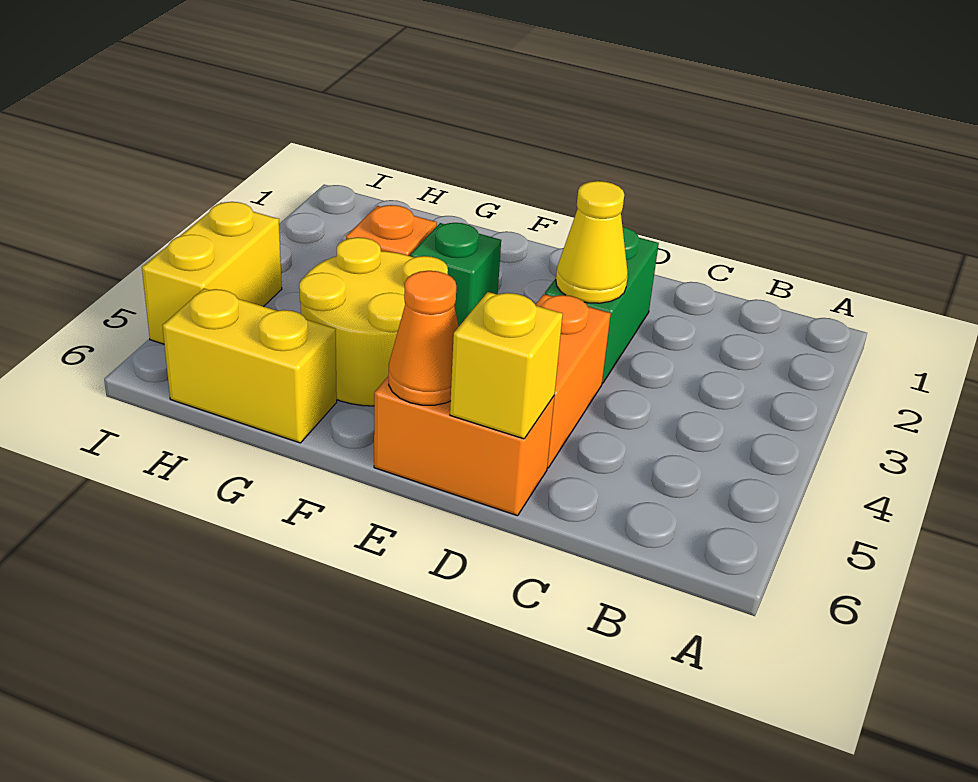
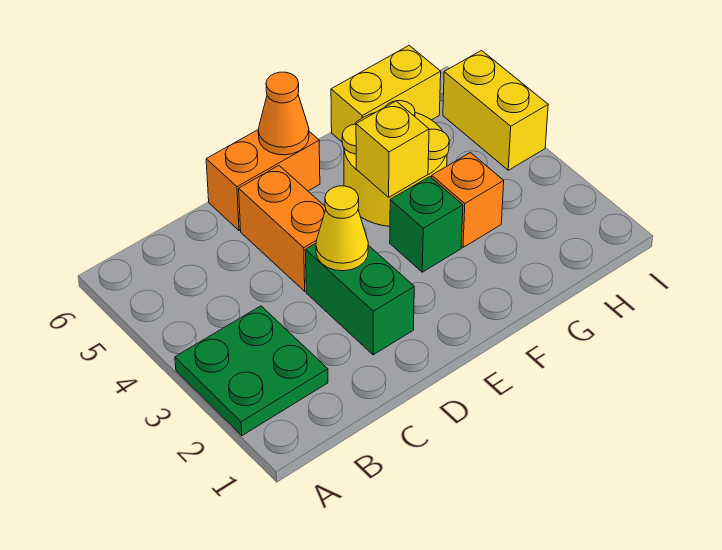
none -> green 2x2 plate [175,306,328,436]
yellow 1x1 brick [450,292,563,439] -> yellow 1x1 brick moved to [356,101,429,197]

